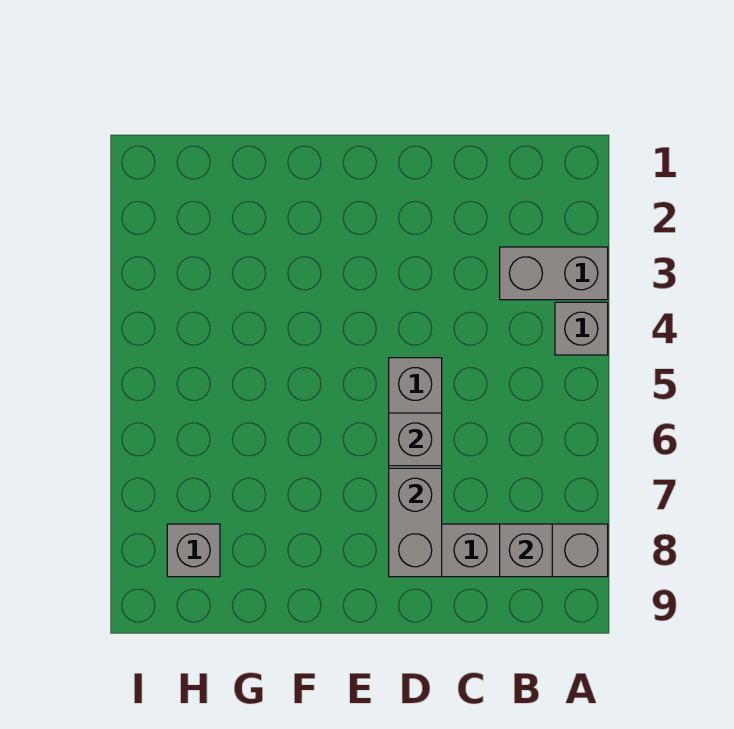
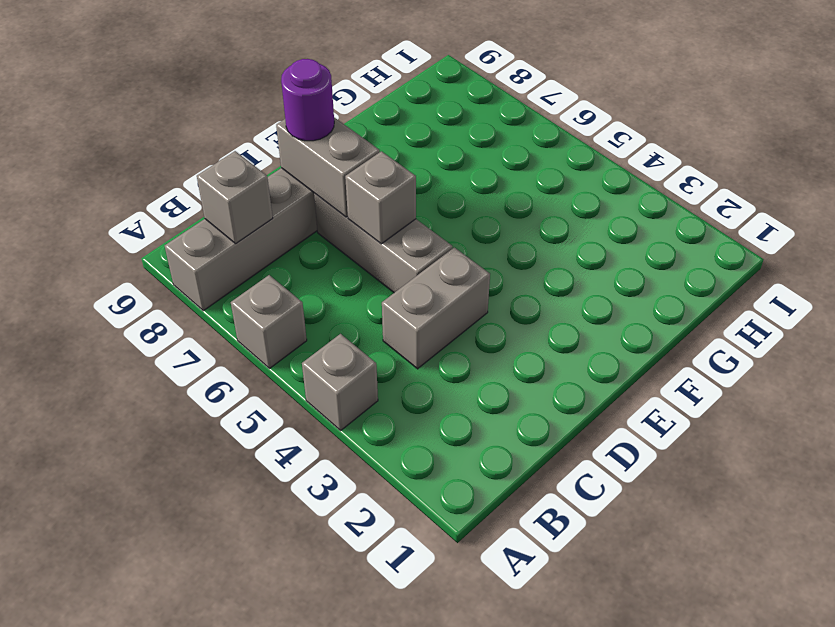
grey 1x2 brick [500,247,608,300] -> grey 1x2 brick moved to [382,247,490,369]
none -> purple 1x1 round brick [281,59,334,141]
grey 1x1 brick [167,524,220,577] -> grey 1x1 brick moved to [231,275,307,368]

